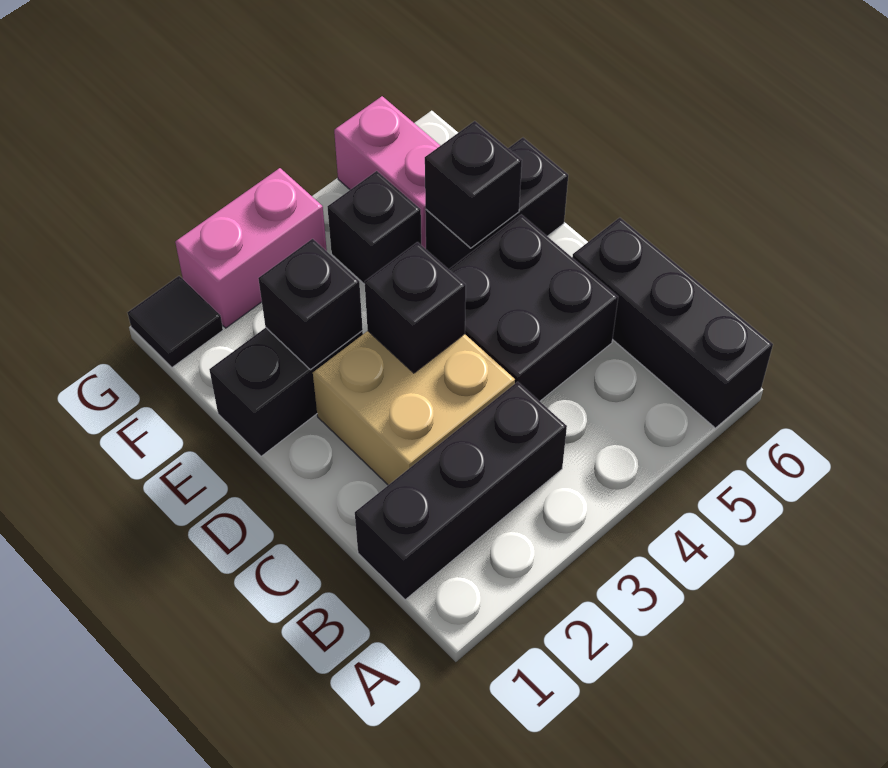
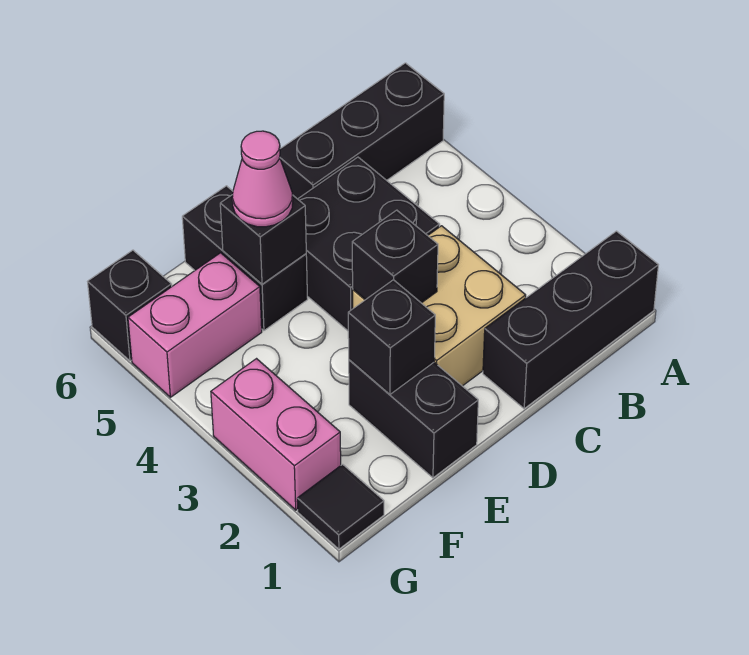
black 1x3 brick [355,382,567,600] -> black 1x3 brick turned to [483,231,658,409]
none -> pink 1x1 cone [232,131,293,227]
black 1x1 brick [328,171,421,284] -> black 1x1 brick moved to [88,250,172,361]

